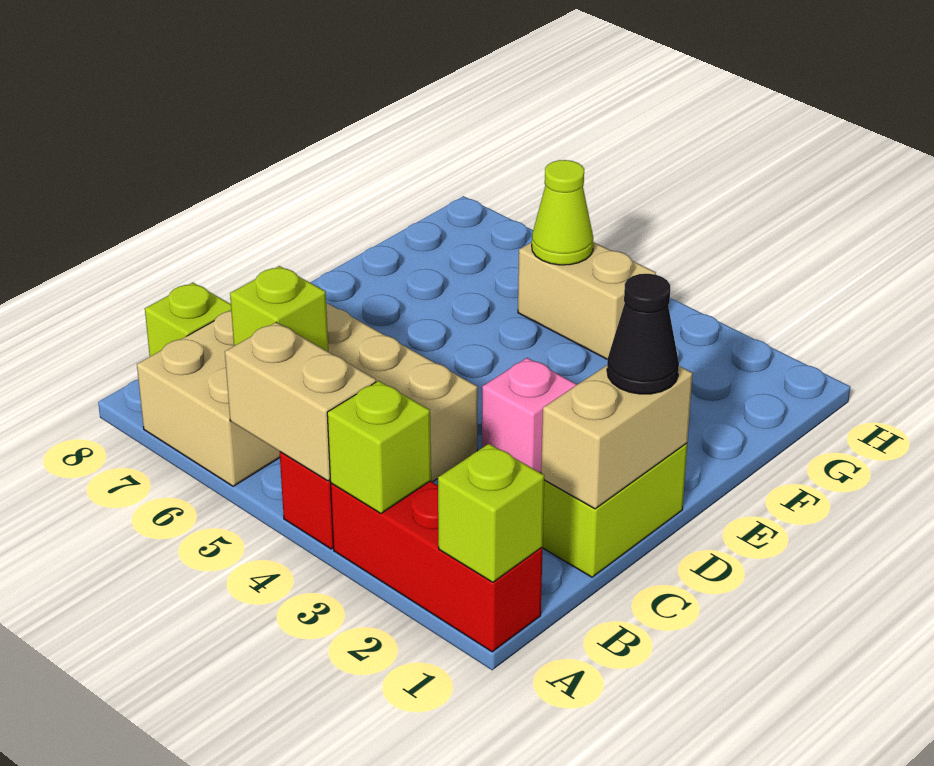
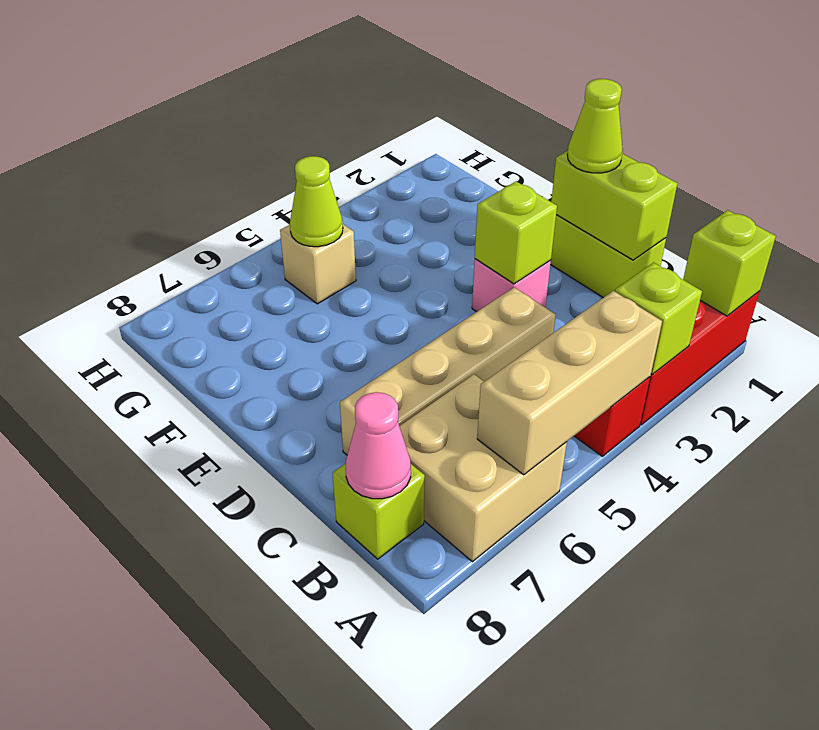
tan 1x2 brick [225,322,376,481] -> tan 1x3 brick [477,291,662,475]
lime 1x1 brick [230,266,328,352] -> lime 1x1 brick moved to [475,182,557,284]
none -> pink 1x1 cone [345,392,411,499]
tan 1x2 brick [541,365,693,509] -> lime 1x2 brick [551,151,677,260]
black 1x1 cone [607,274,679,394] -> lime 1x1 cone [567,79,623,173]
tan 1x2 brick [518,242,656,360] -> tan 1x1 brick [280,224,356,304]

